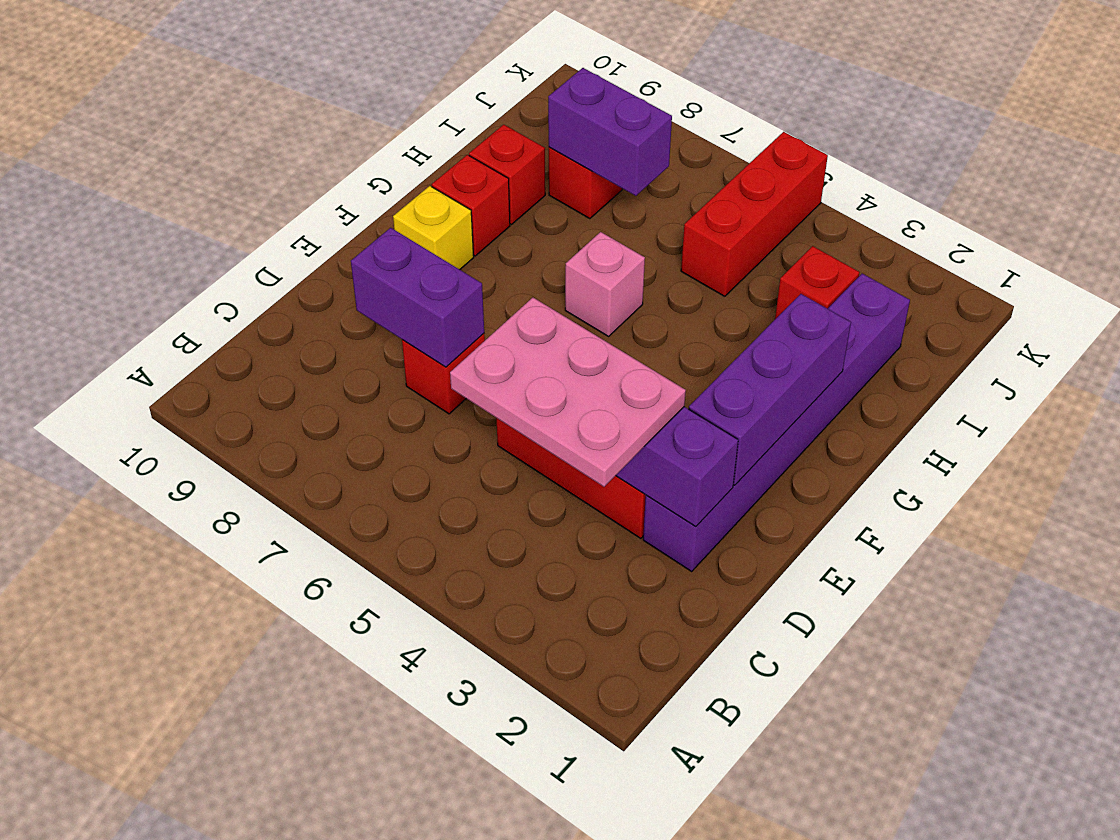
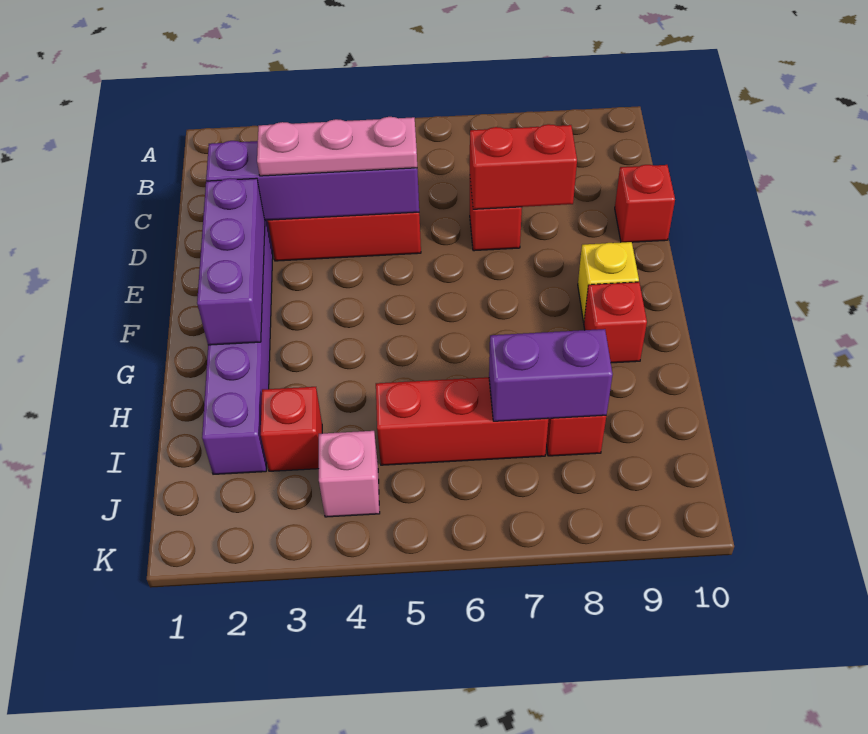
pink 2x3 plate [450,298,686,487] -> pink 1x3 plate [257,117,417,176]
purple 1x2 brick [351,228,484,367] -> red 1x2 brick [470,124,577,209]
pink 1x1 brick [565,232,645,336] -> pink 1x1 brick moved to [319,431,380,517]
red 1x1 brick [469,125,545,224] -> red 1x1 brick moved to [615,165,675,242]
red 1x3 brick [681,132,828,296] -> red 1x3 brick turned to [376,377,548,465]

